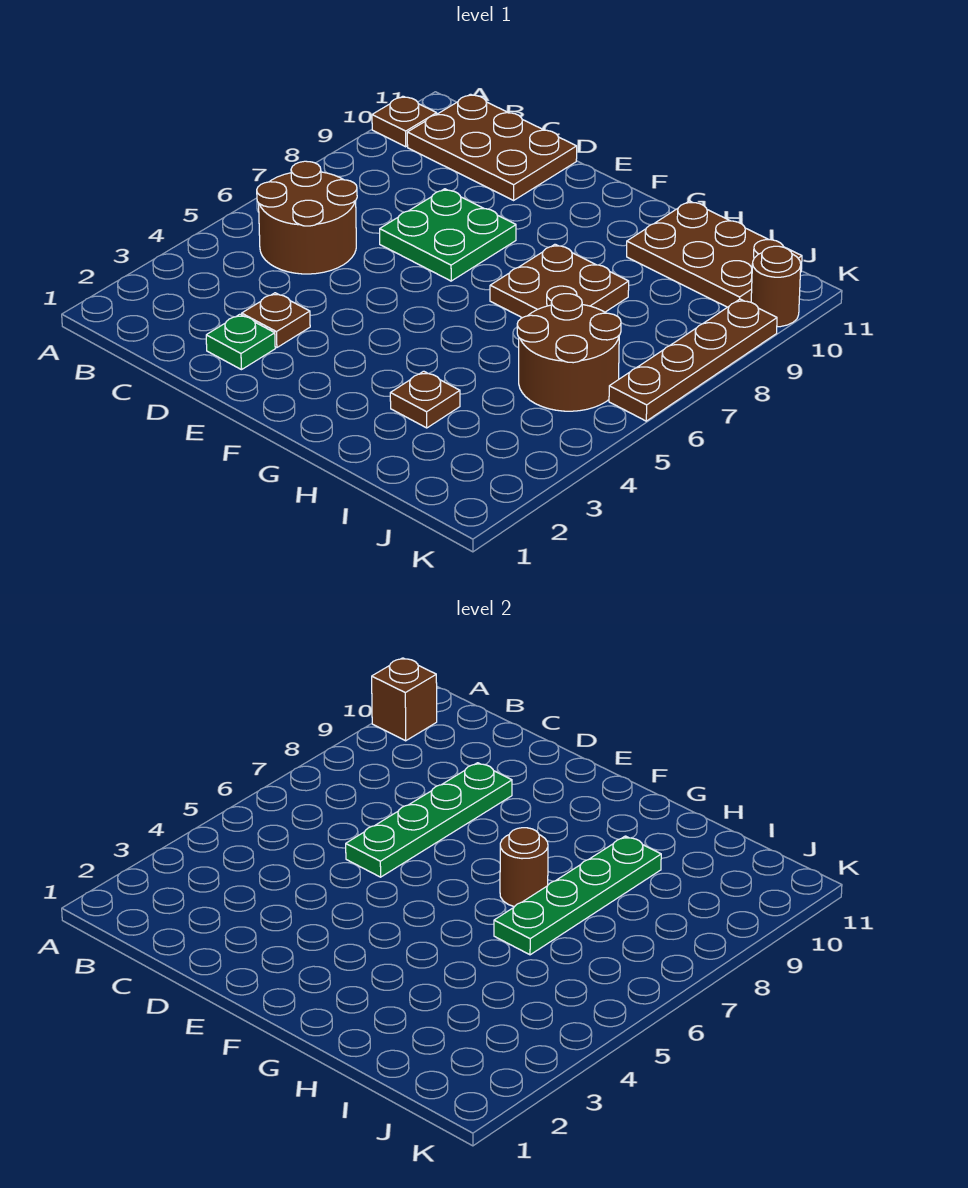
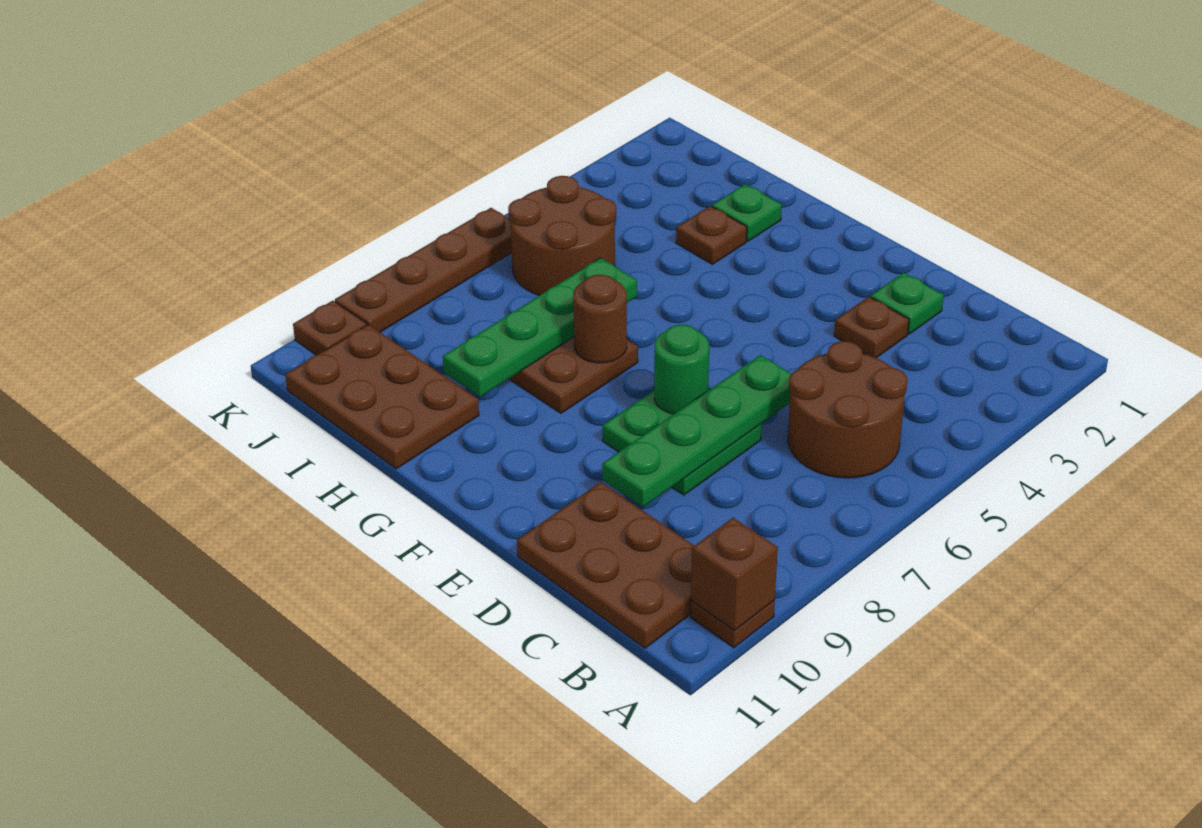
none -> green 1x1 round brick [654,325,709,414]
none -> green 1x1 plate [712,184,782,241]
brown 1x1 round brick [751,246,801,327] -> brown 1x1 plate [293,301,367,355]

